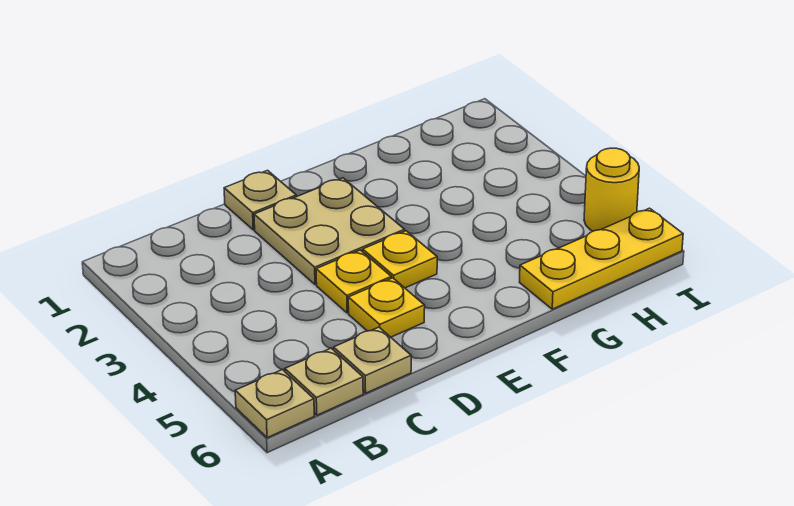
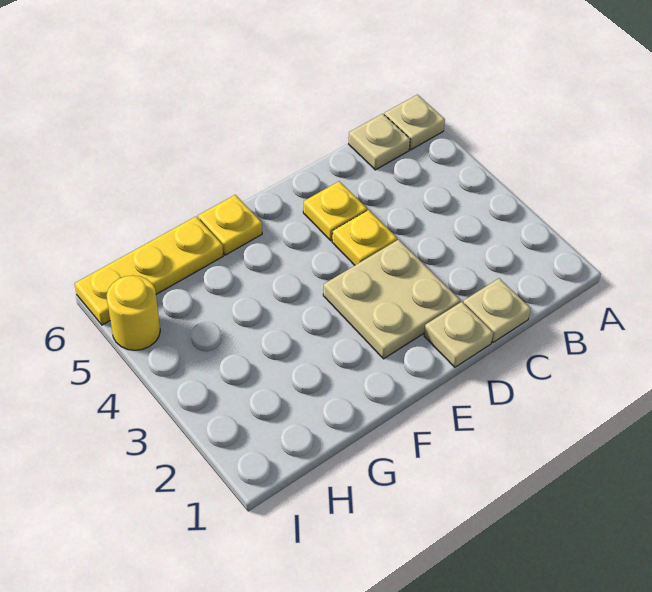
tan 1x1 plate [334,327,411,393] -> tan 1x1 plate moved to [463,278,531,342]
yellow 1x1 plate [363,231,437,288] -> yellow 1x1 plate moved to [198,195,262,255]

